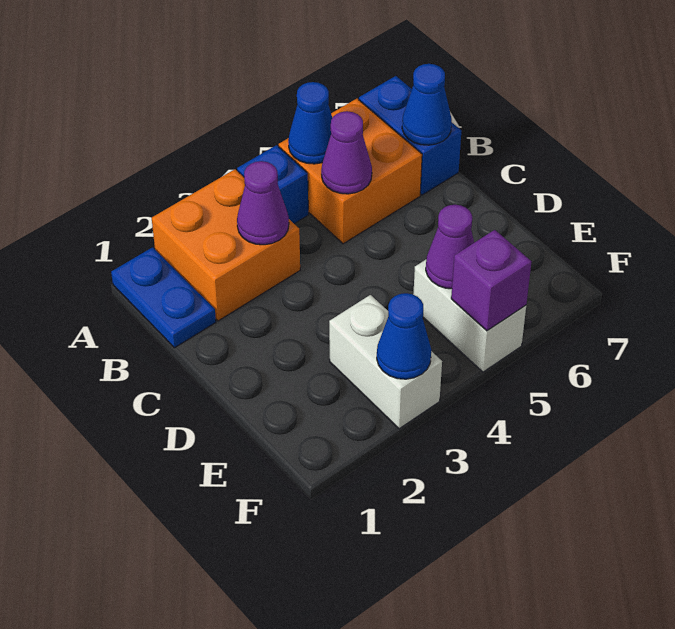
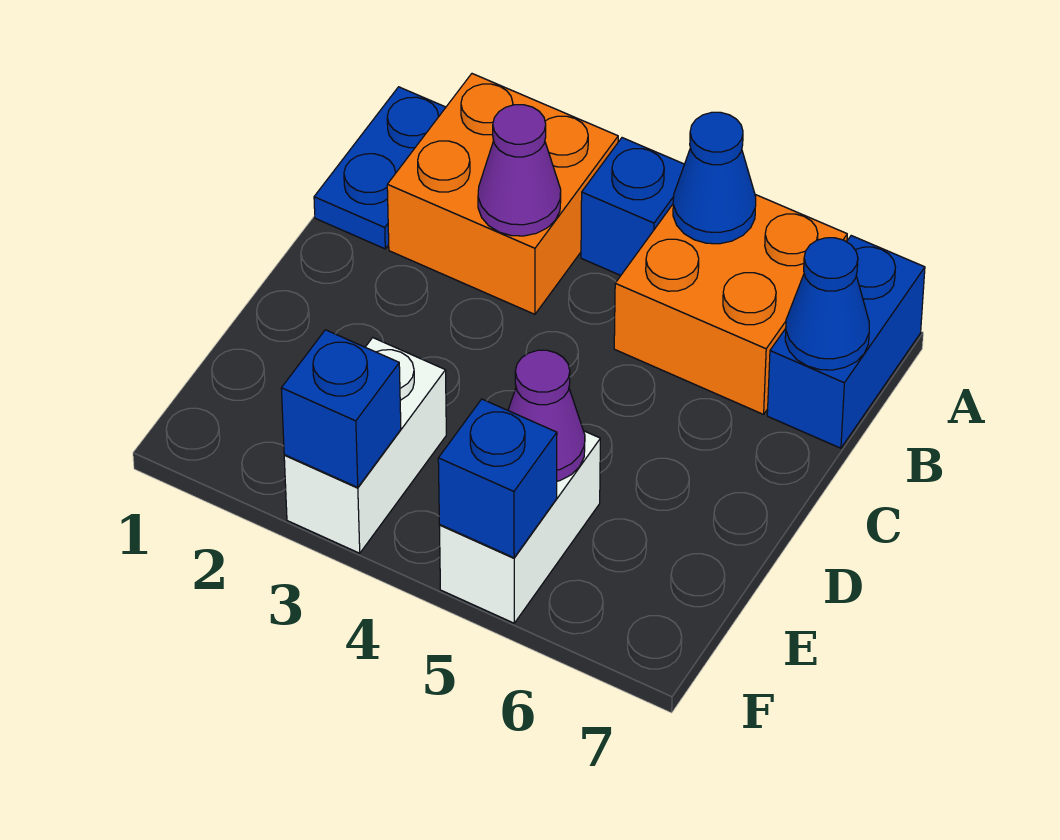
purple 1x1 cone [321,111,372,194] -> none
blue 1x1 cone [377,293,431,379] -> blue 1x1 brick [281,330,401,487]
purple 1x1 brick [451,230,531,331] -> blue 1x1 brick [438,399,557,558]

